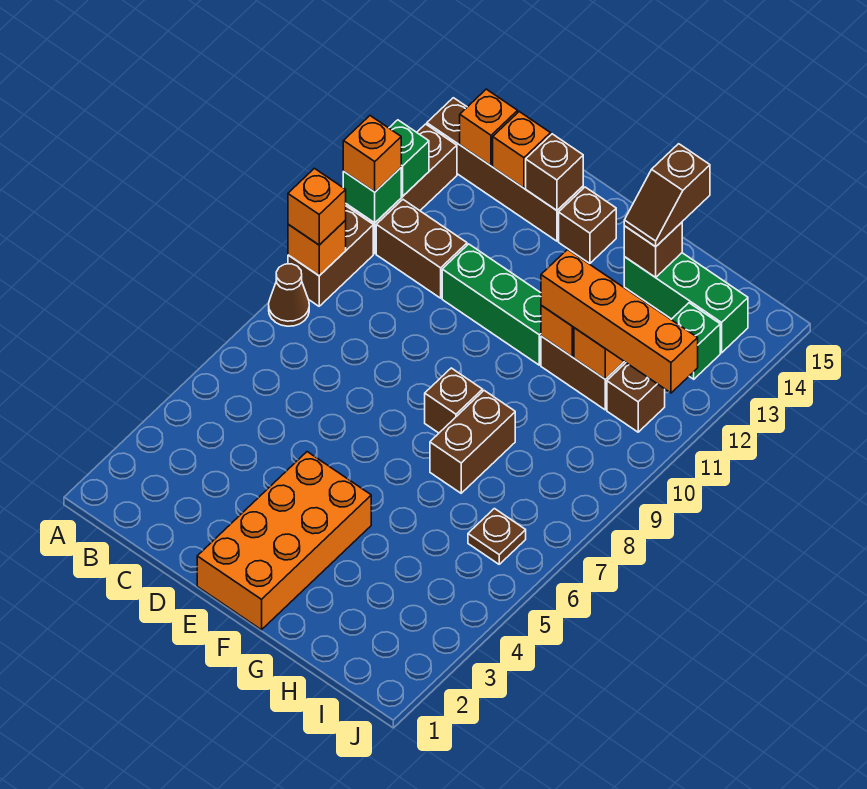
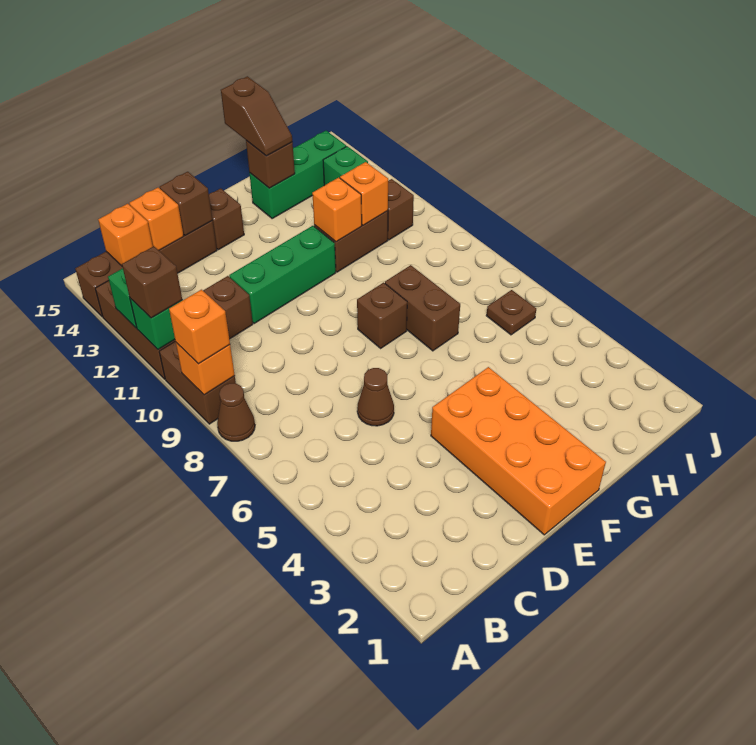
orange 1x1 brick [343,116,401,192] -> brown 1x1 brick [122,246,182,318]
none -> brown 1x1 cone [357,368,394,426]
orange 1x4 brick [541,250,698,393] -> none

